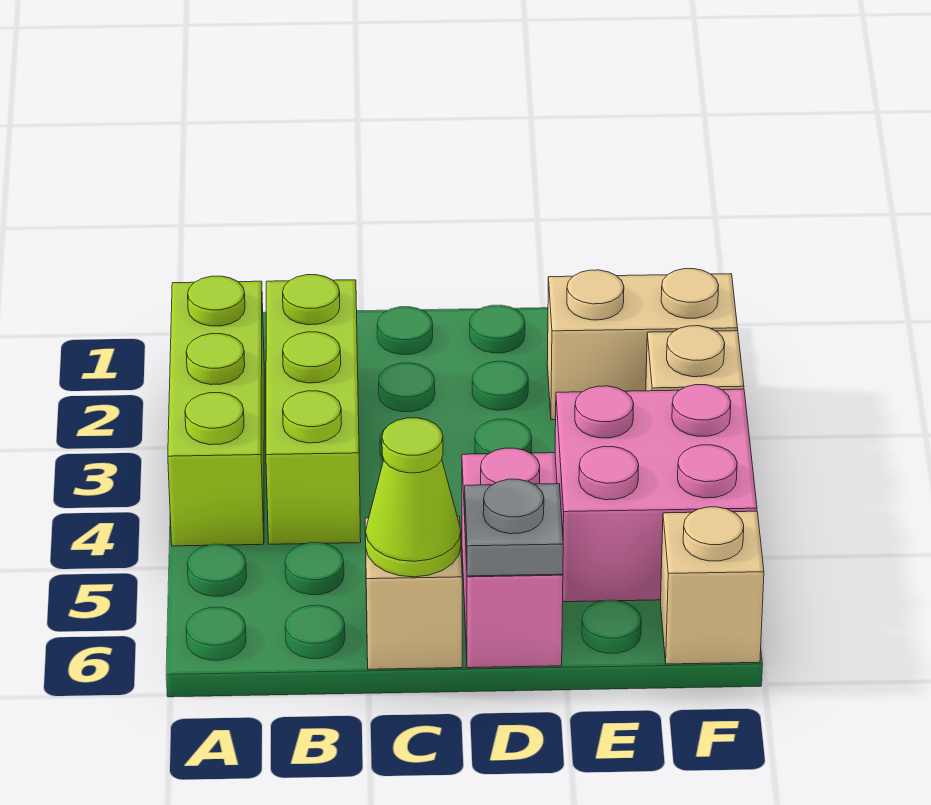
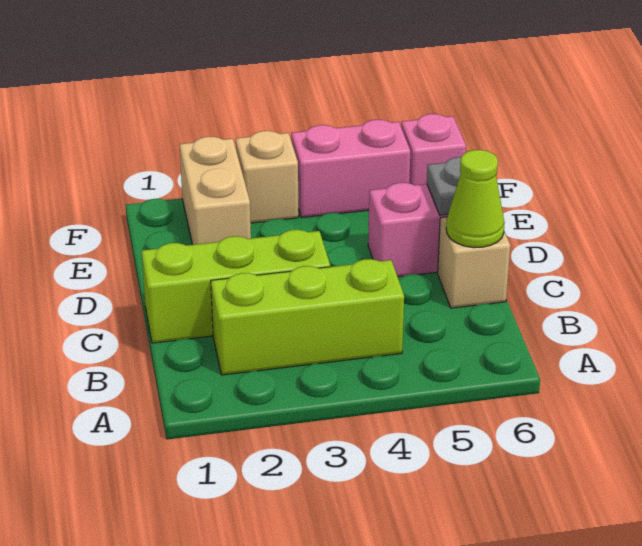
lime 1x3 brick [168,276,264,546] -> lime 1x3 brick moved to [142,230,330,343]
pink 2x2 brick [555,385,757,602] -> pink 1x2 brick [291,120,410,218]
tan 1x1 brick [660,507,764,664] -> pink 1x1 brick [401,114,466,185]

